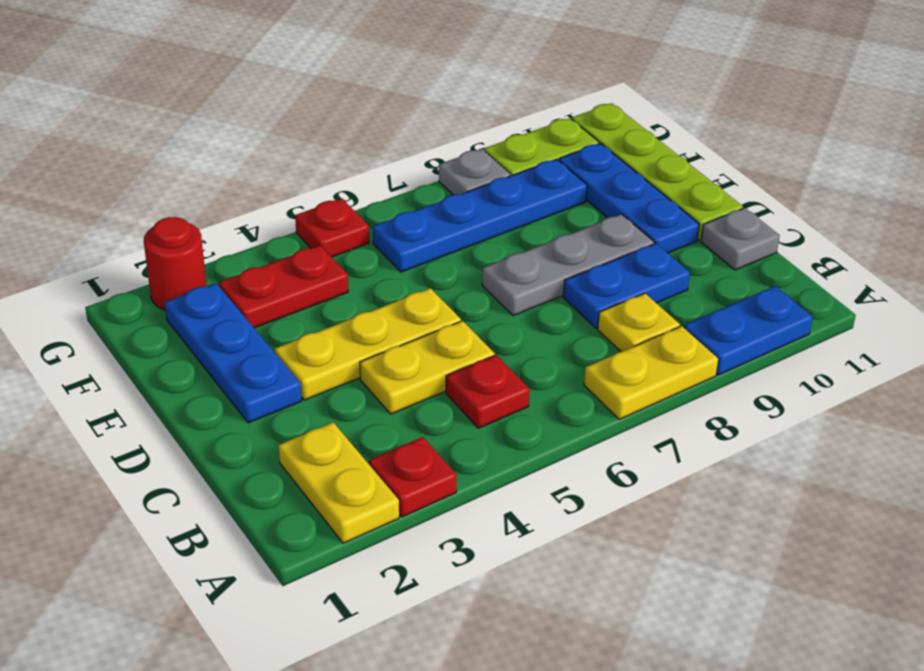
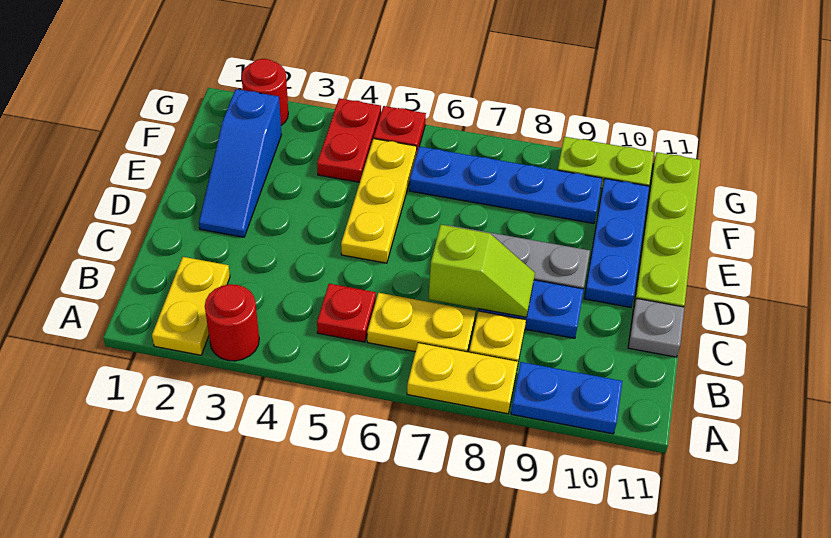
red 1x1 plate [369,437,457,517] -> red 1x1 round brick [205,284,259,361]
yellow 1x2 plate [360,321,495,414] -> yellow 1x2 plate moved to [367,293,476,352]
none -> lime 1x2 slope [429,225,535,317]
blue 1x3 plate [165,283,302,423] -> blue 1x3 slope [199,89,282,237]
yellow 1x3 plate [275,288,461,400] -> yellow 1x3 plate turned to [341,139,417,263]
red 1x2 plate [219,245,348,328] -> red 1x2 plate turned to [317,98,381,182]
grey 1x1 plate [439,149,511,195] -> none

